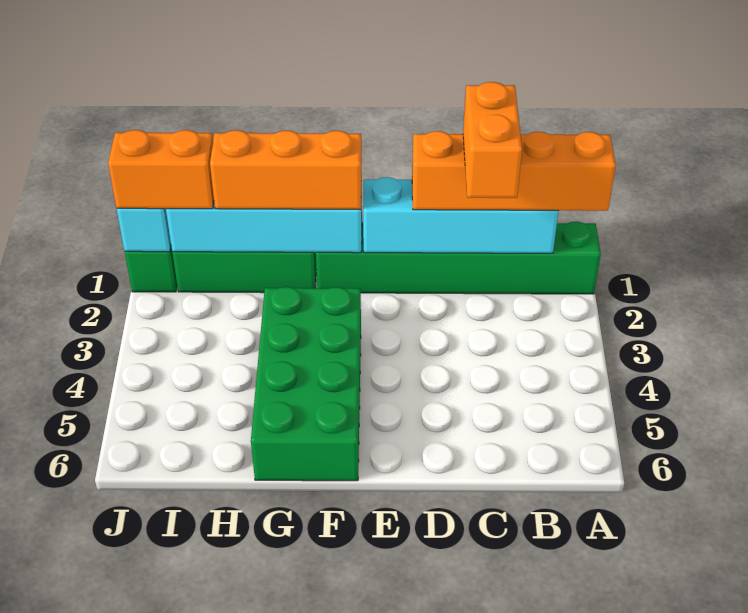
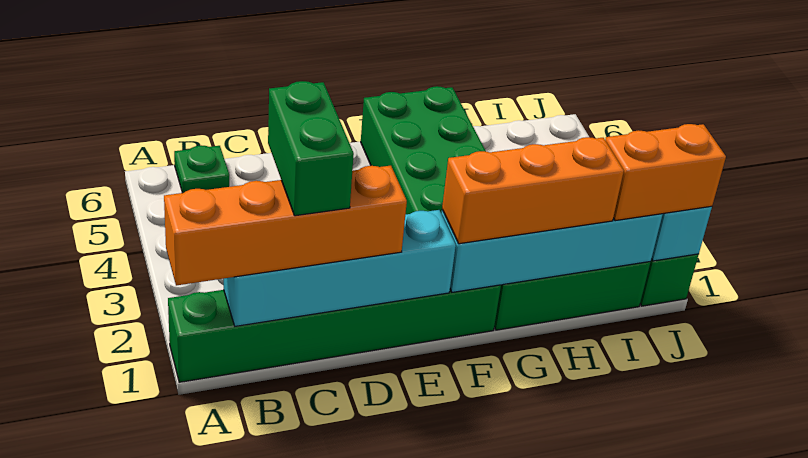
none -> green 1x1 plate [174,145,229,193]
orange 1x2 brick [463,82,522,198] -> green 1x2 brick [268,81,354,216]

